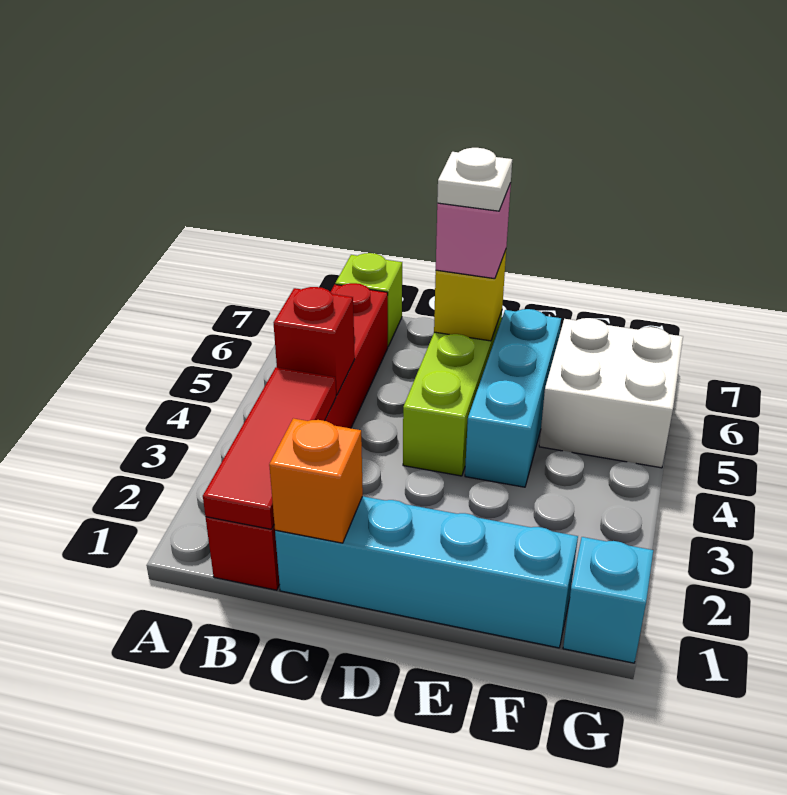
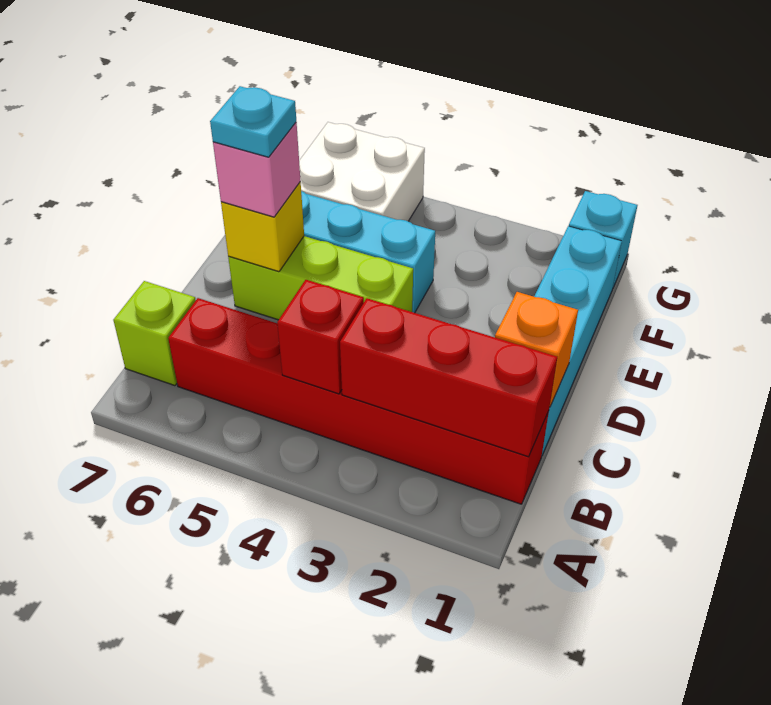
red 1x3 tile [203,367,336,529] -> red 1x3 brick [340,298,557,457]
white 1x1 plate [437,148,512,211] -> cyan 1x1 plate [210,86,296,157]

